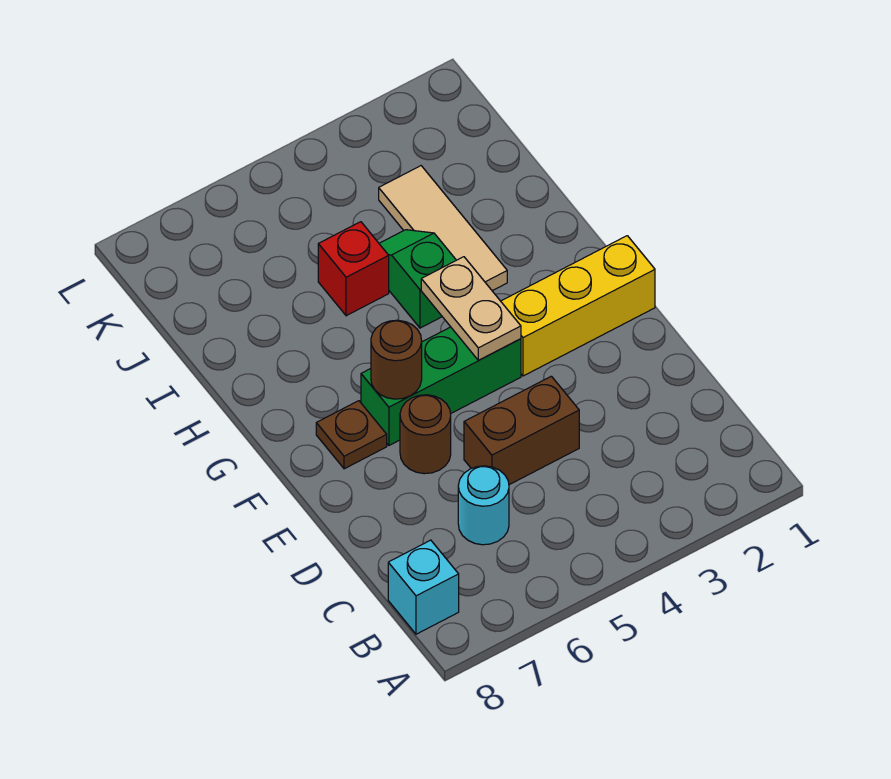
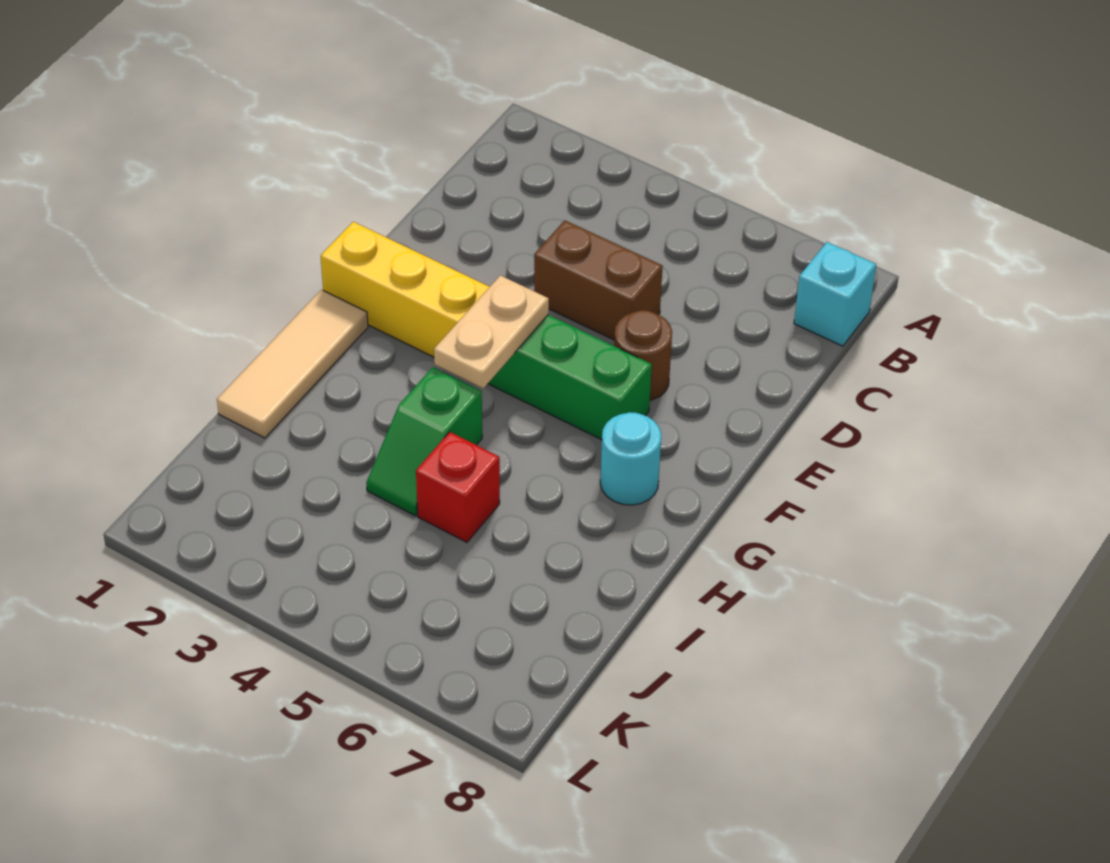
cyan 1x1 round brick [458,466,509,545] -> cyan 1x1 round brick moved to [600,412,661,505]
brown 1x1 round brick [371,320,422,399] -> none
brown 1x1 plate [316,401,387,469] -> none
tan 1x3 tile [379,166,507,291] -> tan 1x3 tile moved to [217,290,368,438]

